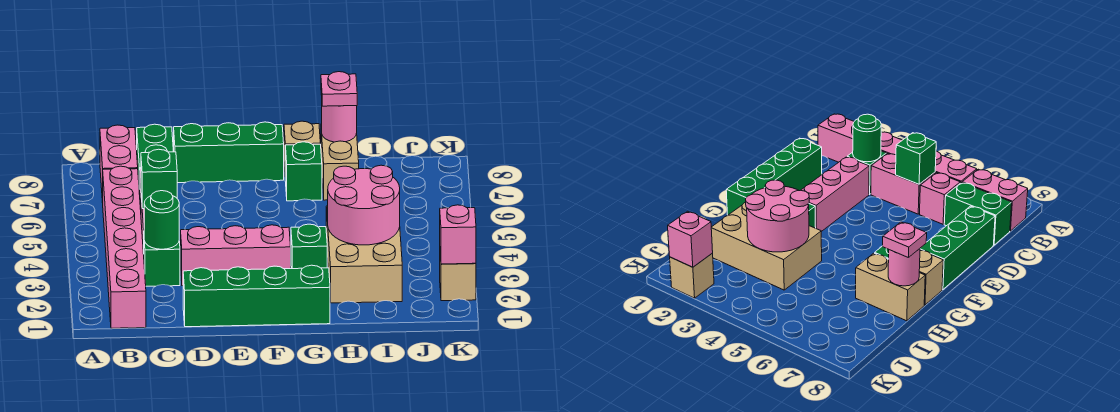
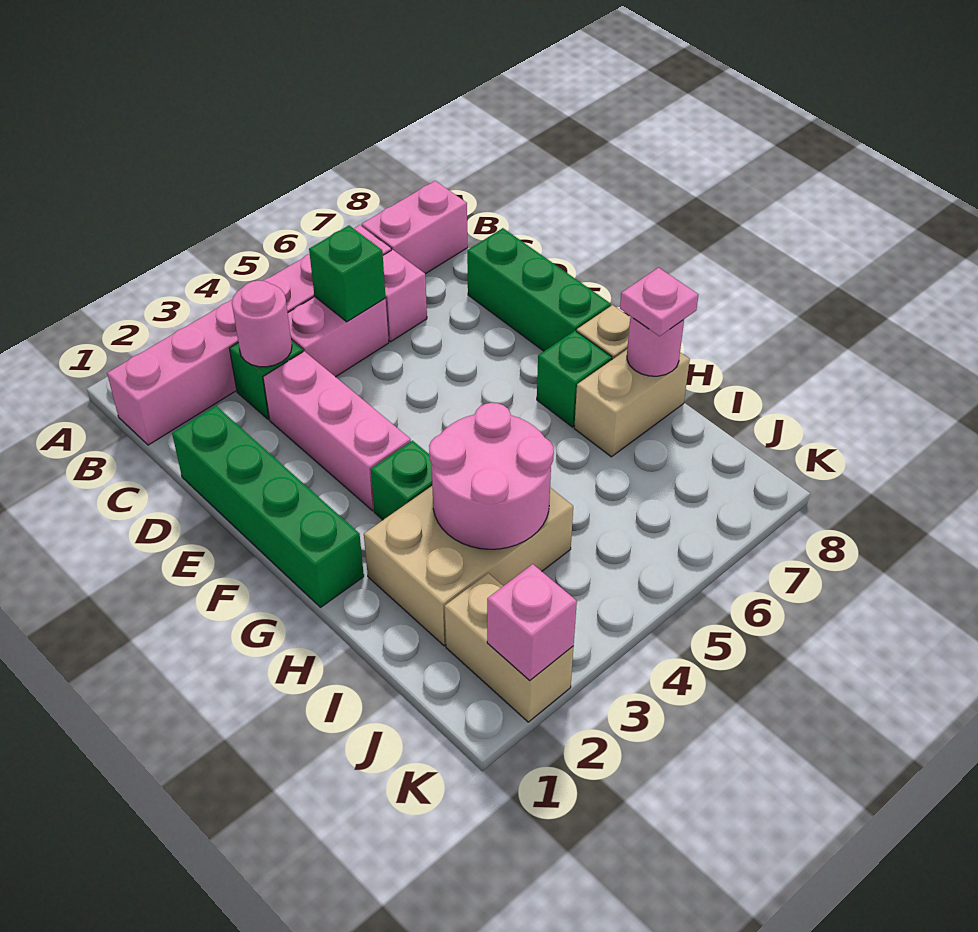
green 1x1 round brick [144,191,179,249] -> pink 1x1 round brick [232,281,292,367]
green 1x2 brick [137,124,174,194] -> none
tan 1x1 brick [440,257,476,301] -> tan 1x2 brick [445,573,574,722]

